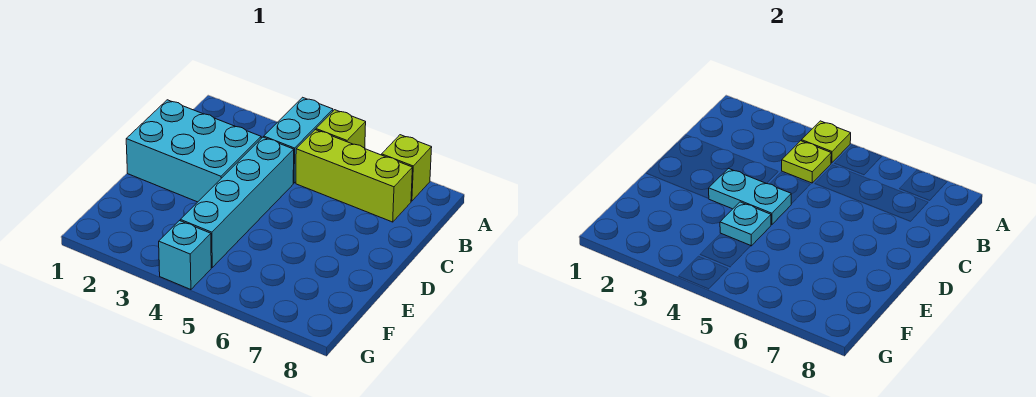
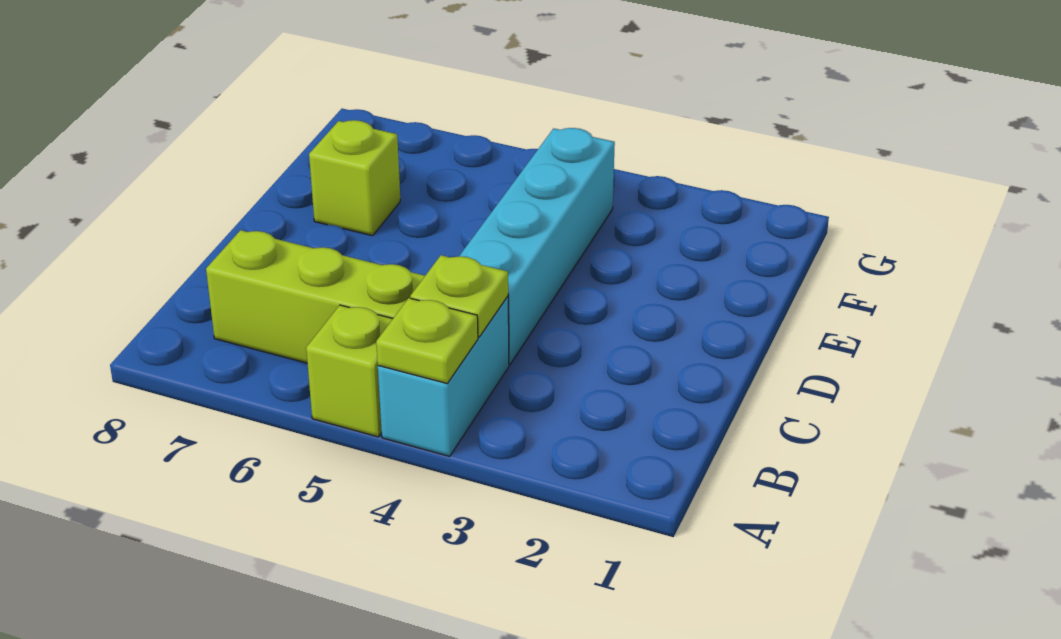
lime 1x1 brick [382,135,432,201] -> lime 1x1 brick moved to [309,120,400,236]
cyan 2x3 brick [126,100,261,202] -> none
cyan 1x2 plate [709,168,791,225] -> none
cyan 1x1 plate [720,202,771,246] -> none
cyan 1x1 brick [159,221,211,290] -> none

